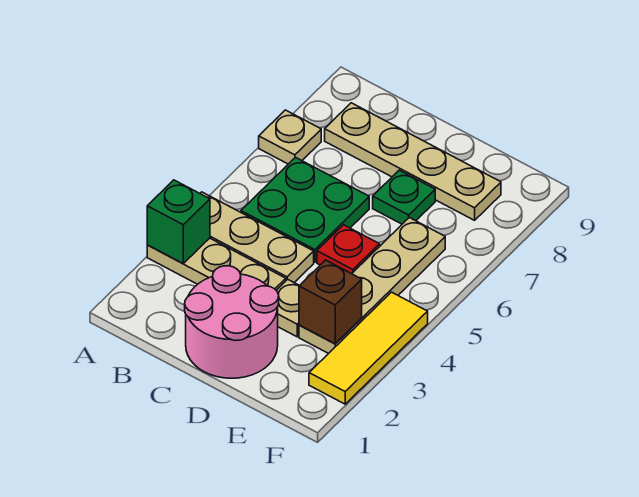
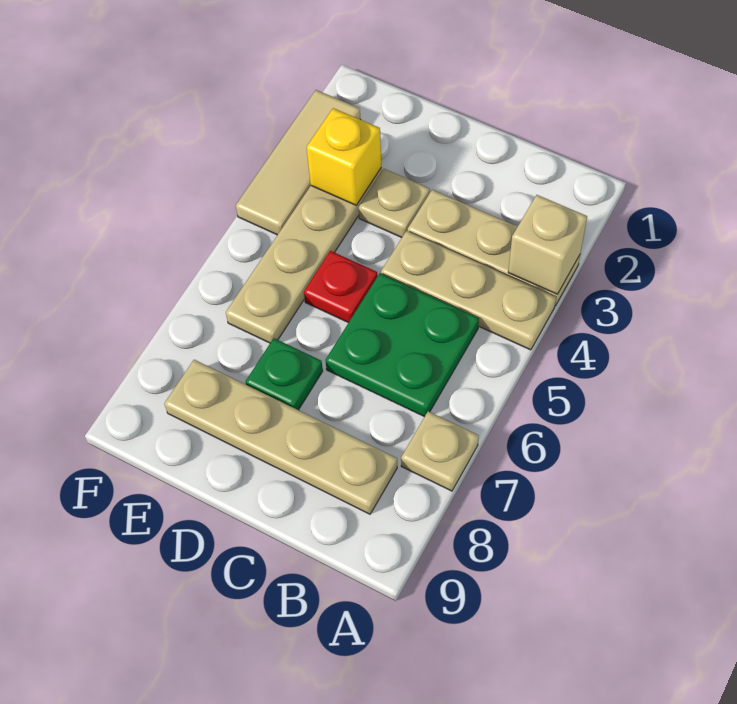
green 1x1 brick [147,180,210,263] -> tan 1x1 brick [508,195,587,294]
pink 2x2 round brick [185,266,279,378] -> none
brown 1x1 brick [299,260,362,344] -> yellow 1x1 brick [307,108,381,205]
yellow 1x3 tile [309,292,428,404] -> tan 1x3 tile [236,90,361,235]

